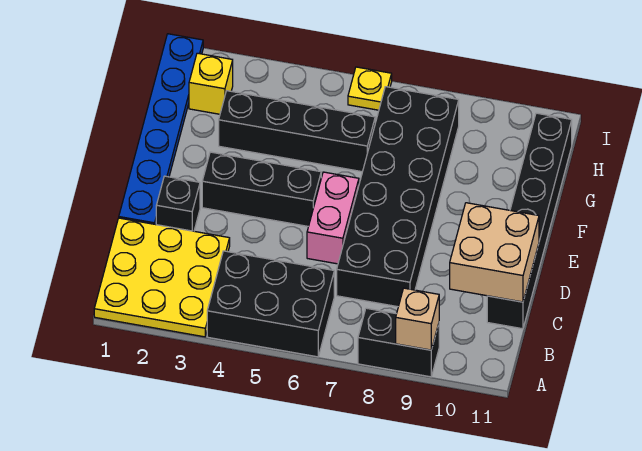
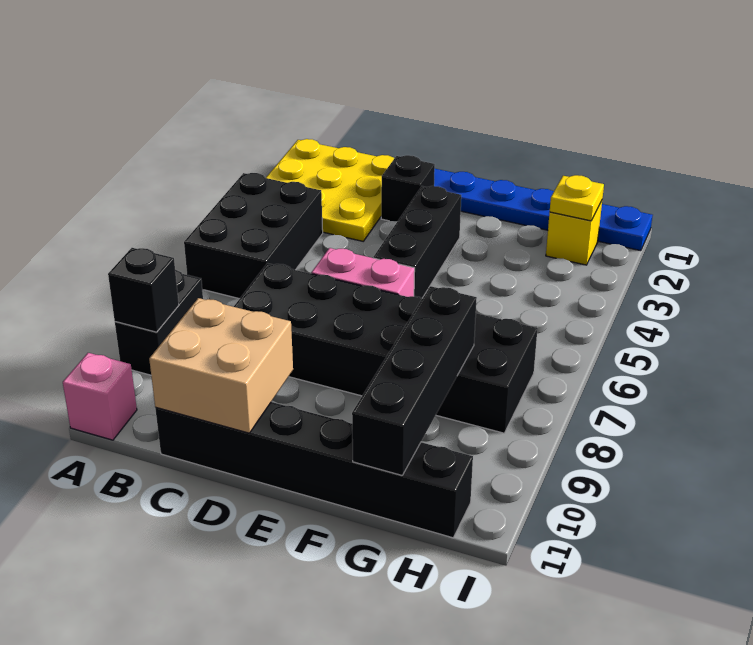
tan 1x1 brick [396,288,439,350] -> black 1x1 brick [108,248,179,332]
none -> pink 1x1 brick [63,353,137,440]
black 1x4 brick [219,91,375,172] -> black 1x4 brick moved to [352,286,477,475]
yellow 1x1 plate [348,67,392,110] -> yellow 1x1 plate moved to [550,175,604,221]

